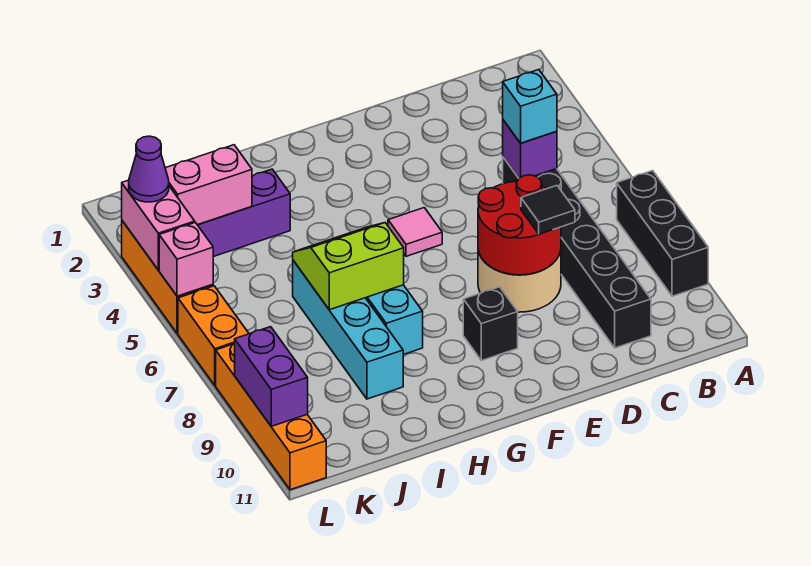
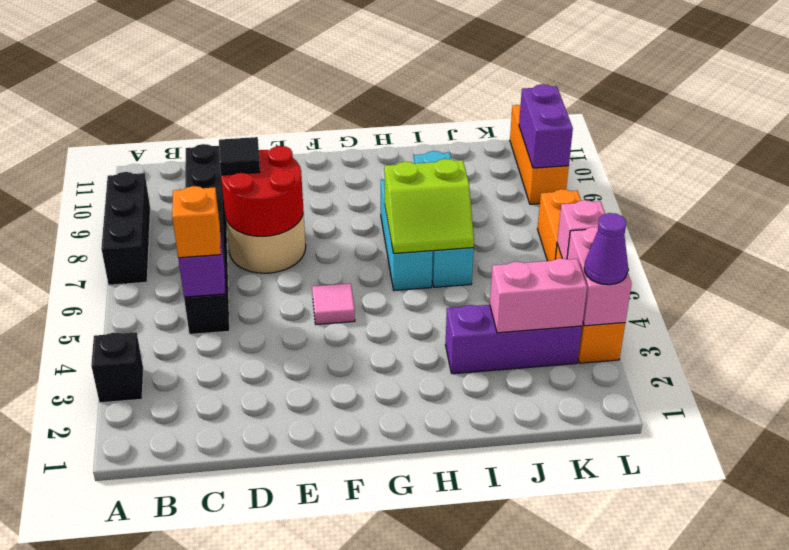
cyan 1x1 brick [503,70,557,143] -> orange 1x1 brick [172,186,221,258]
black 1x1 brick [463,287,518,361] -> black 1x1 brick moved to [91,332,143,403]
orange 1x4 brick [216,343,326,490] -> orange 1x3 brick [510,105,569,204]

